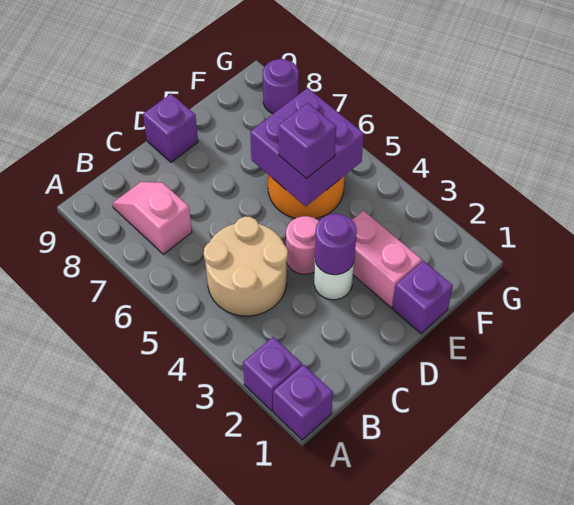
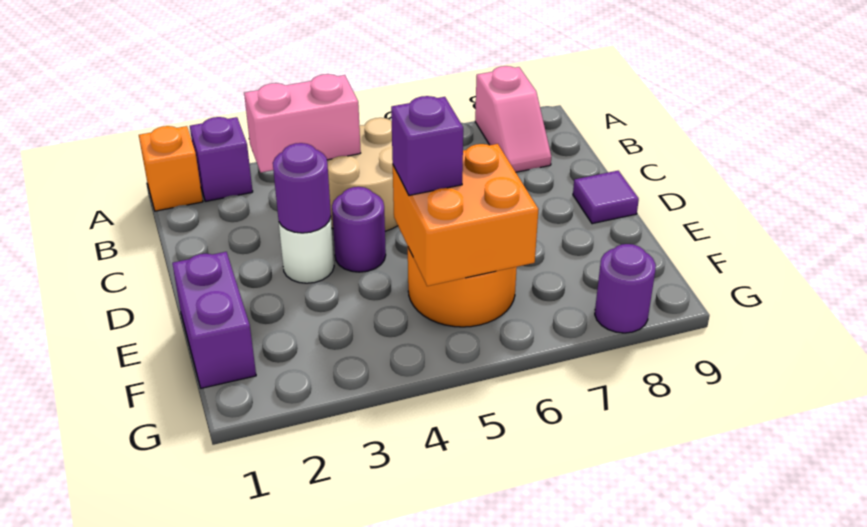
purple 1x1 brick [273,365,333,440] -> orange 1x1 brick [139,126,203,211]
pink 1x2 slope [112,182,192,254] -> pink 1x2 slope turned to [475,66,551,172]
pink 1x1 round brick [286,216,319,274] -> purple 1x1 round brick [332,187,386,272]
purple 1x1 brick [143,94,198,162] -> purple 1x1 tile [573,171,639,224]
purple 1x1 brick [393,261,453,334] -> purple 1x2 brick [172,252,256,388]
pink 1x2 brick [352,211,422,307] -> pink 1x2 brick moved to [244,74,361,172]
purple 2x2 brick [250,88,364,206] -> orange 2x2 brick [393,144,539,286]

